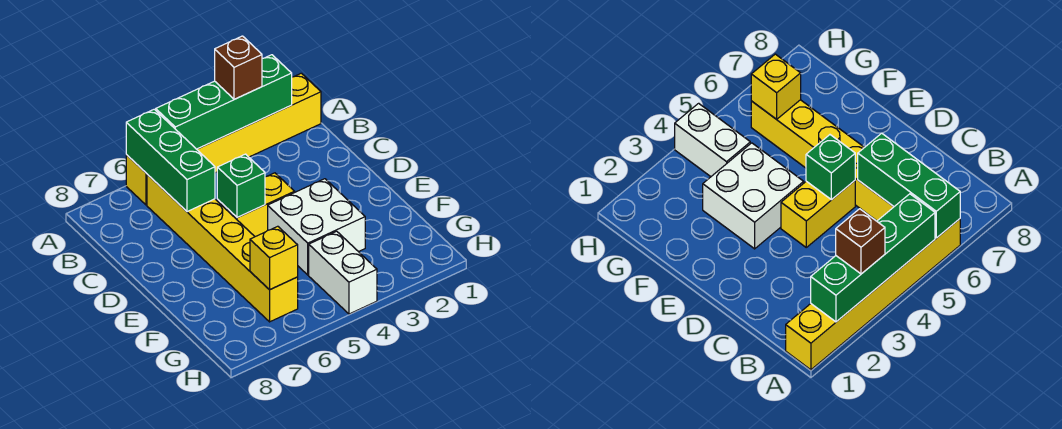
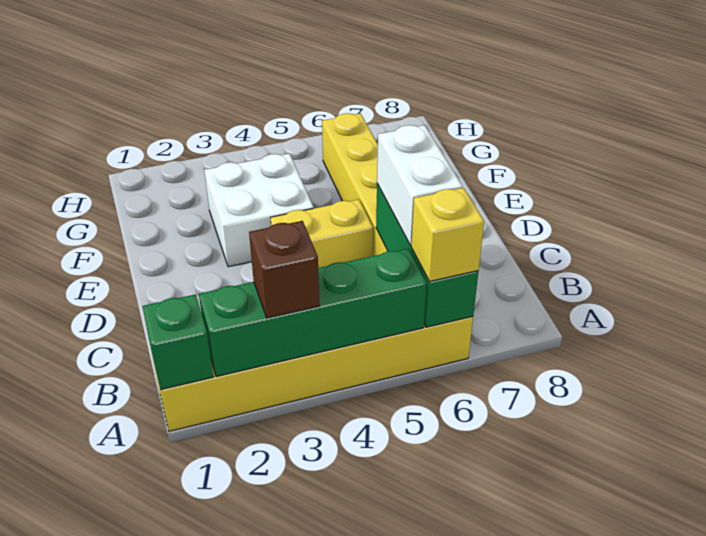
green 1x1 brick [217,154,265,218] -> green 1x1 brick moved to [142,294,213,390]
white 1x2 brick [309,231,377,314] -> white 1x2 brick moved to [377,125,463,246]
yellow 1x1 brick [250,226,298,290] -> yellow 1x1 brick moved to [411,188,484,281]

